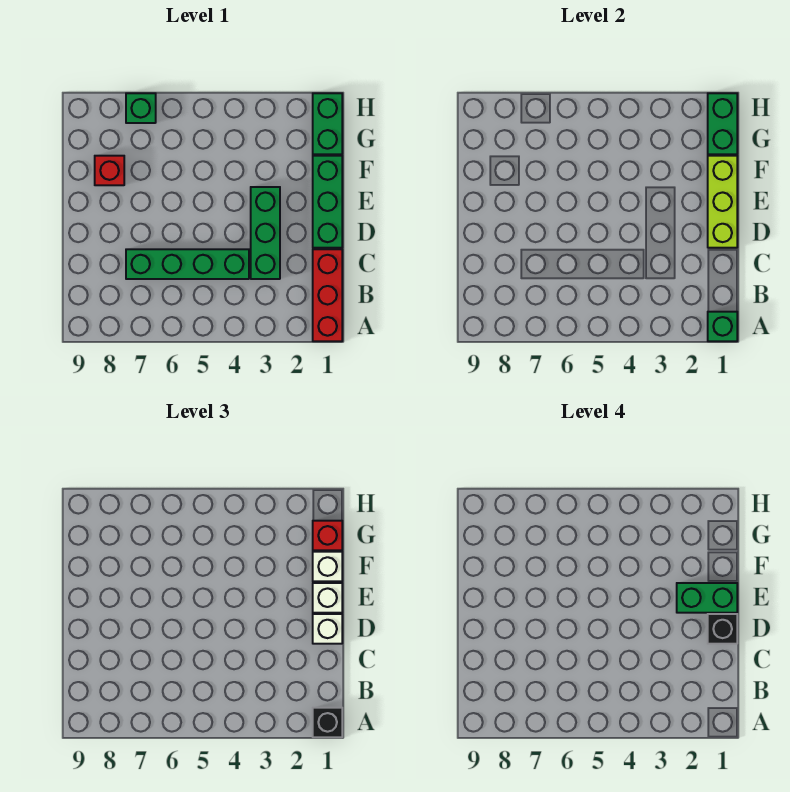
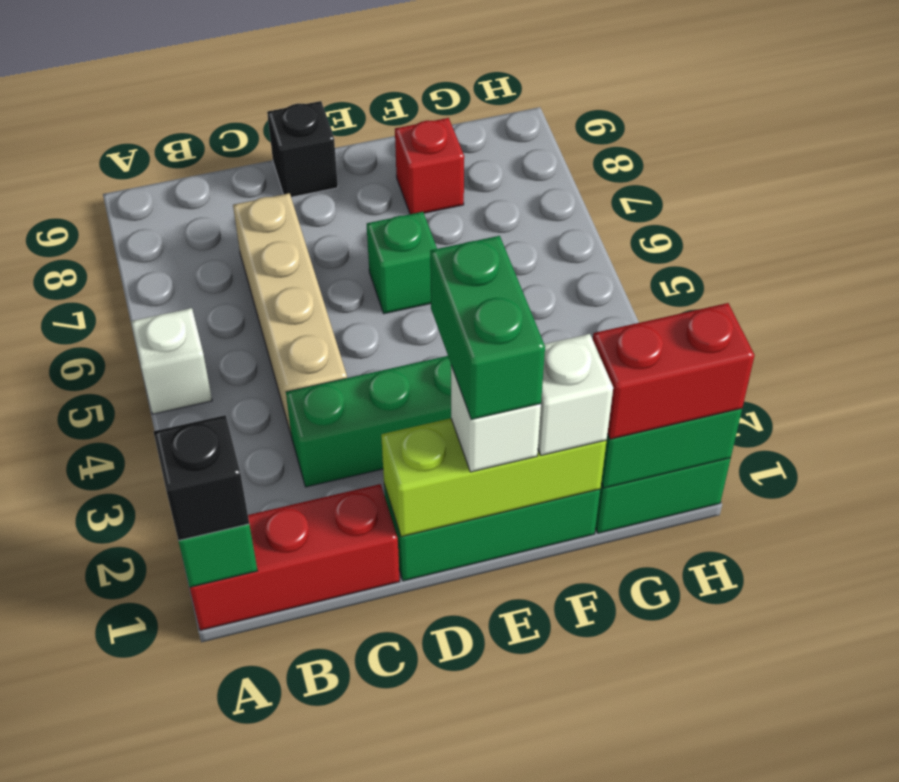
green 1x4 brick [126,249,249,279] -> tan 1x4 brick [233,193,347,434]
white 1x1 brick [313,614,342,644] -> white 1x1 brick moved to [131,308,212,414]
black 1x1 brick [708,614,737,644] -> black 1x1 brick moved to [267,101,338,197]
red 1x1 brick [313,521,342,550] -> red 1x2 brick [593,303,755,439]
green 1x1 brick [126,93,156,123] -> green 1x1 brick moved to [367,212,437,314]

